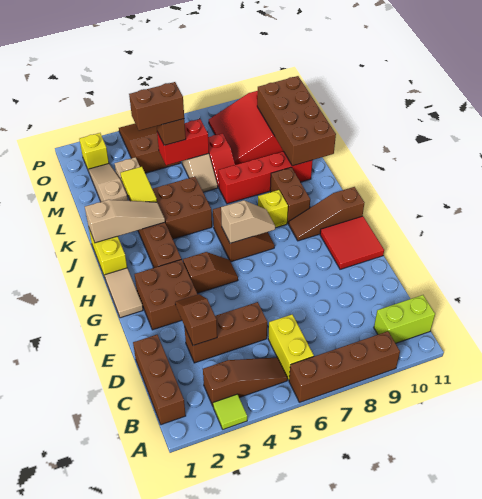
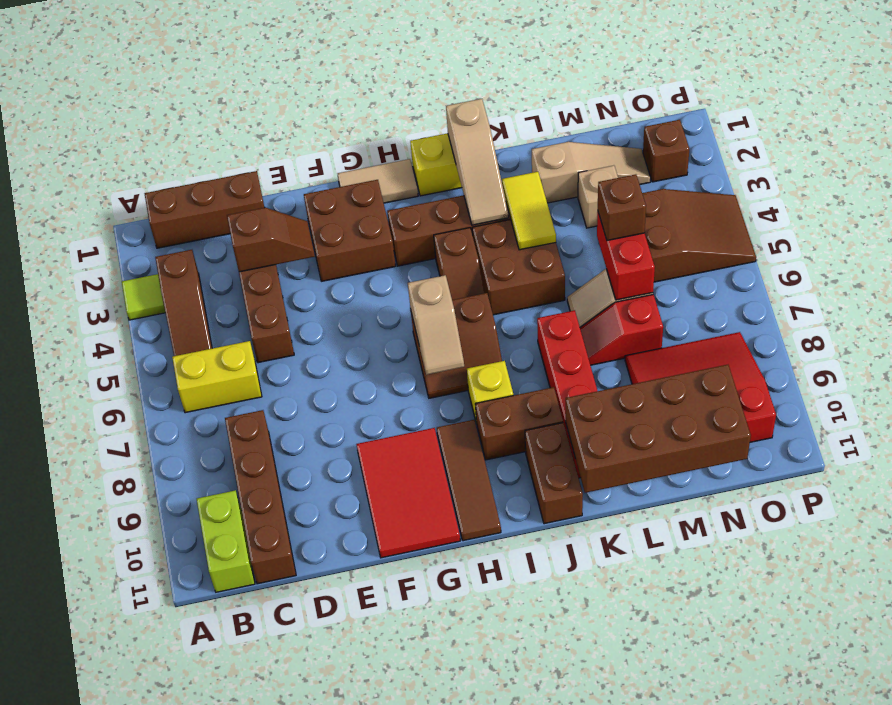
brown 1x4 brick [289,331,400,402] -> brown 1x4 brick moved to [225,410,296,584]
red 2x2 tile [320,216,384,269] -> red 2x3 tile [356,428,460,558]
brown 1x2 slope [183,252,238,293] -> brown 1x2 slope moved to [434,228,485,300]
brown 1x3 slope [289,187,364,241] -> brown 1x3 tile [437,420,501,541]
yellow 1x2 tile [121,167,157,202] -> yellow 1x2 tile turned to [502,172,556,250]
brown 1x2 brick [129,82,184,131] -> brown 1x2 brick moved to [525,423,583,524]
yellow 1x1 brick [80,133,109,169] -> brown 1x1 brick [643,120,689,182]

